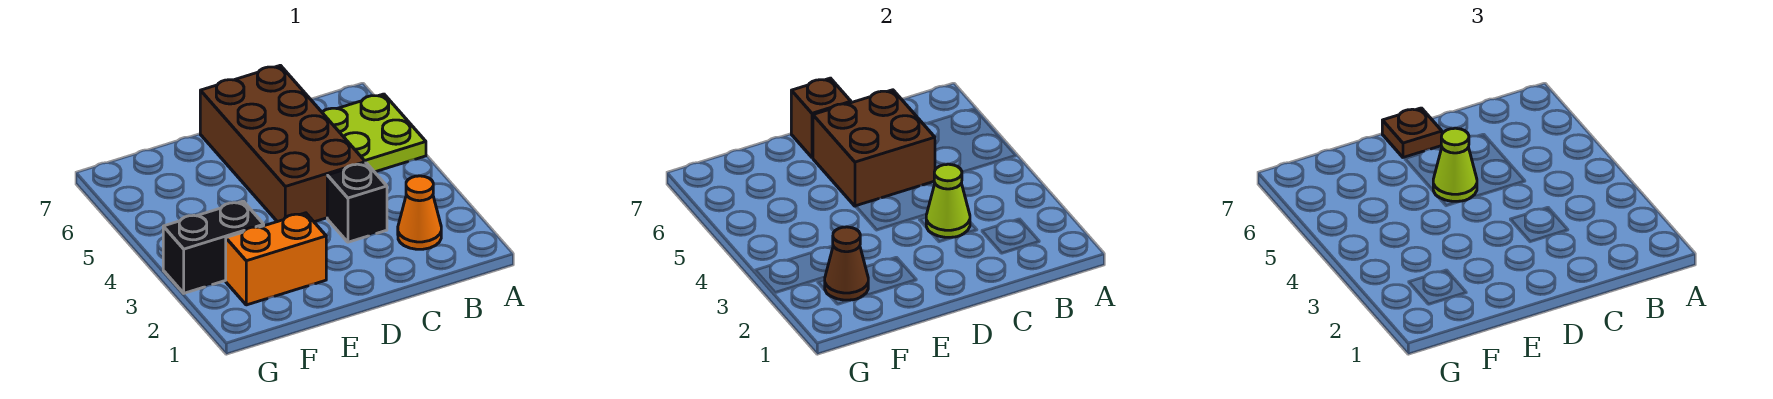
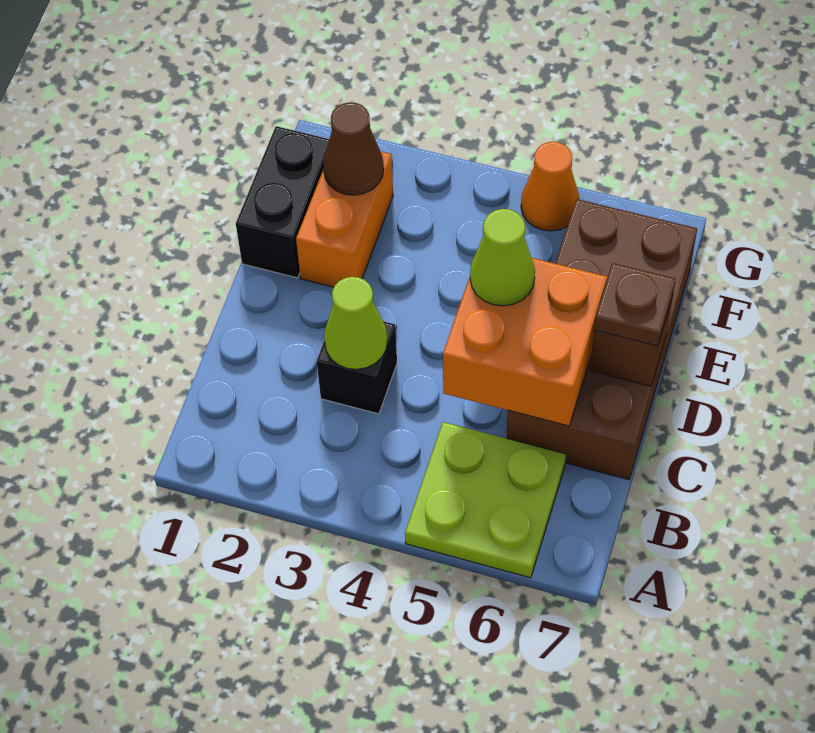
orange 1x1 cone [398,176,441,249] -> orange 1x1 cone moved to [521,142,580,231]
brown 2x4 brick [200,65,365,222] -> brown 2x4 brick turned to [506,199,697,480]
brown 2x2 brick [813,90,935,206] -> orange 2x2 brick [443,258,607,426]
black 1x2 brick [163,201,264,293] -> black 1x2 brick moved to [236,126,329,278]

